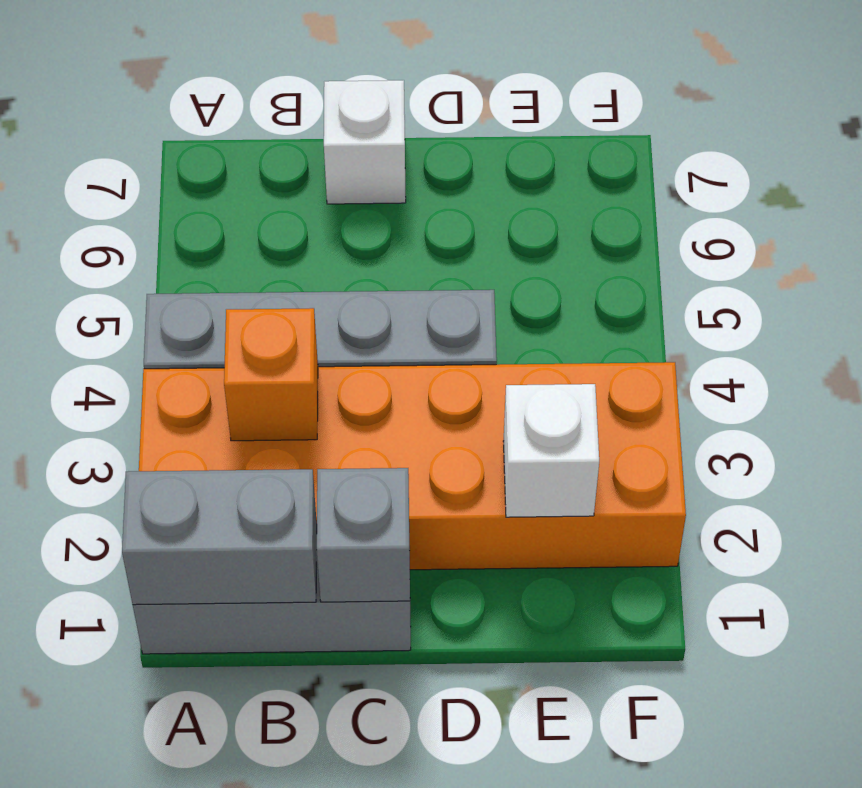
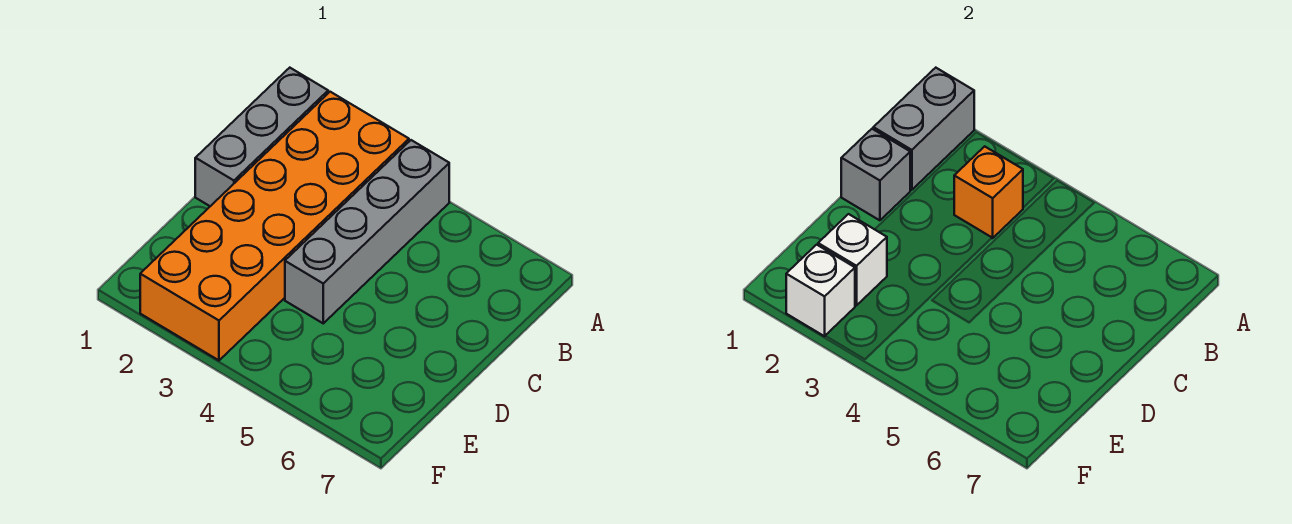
white 1x1 brick [324,80,406,204] -> white 1x1 brick moved to [786,245,855,336]

